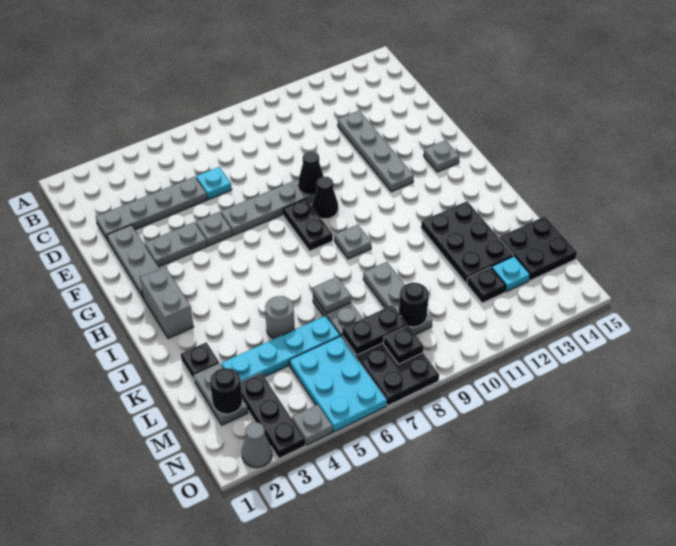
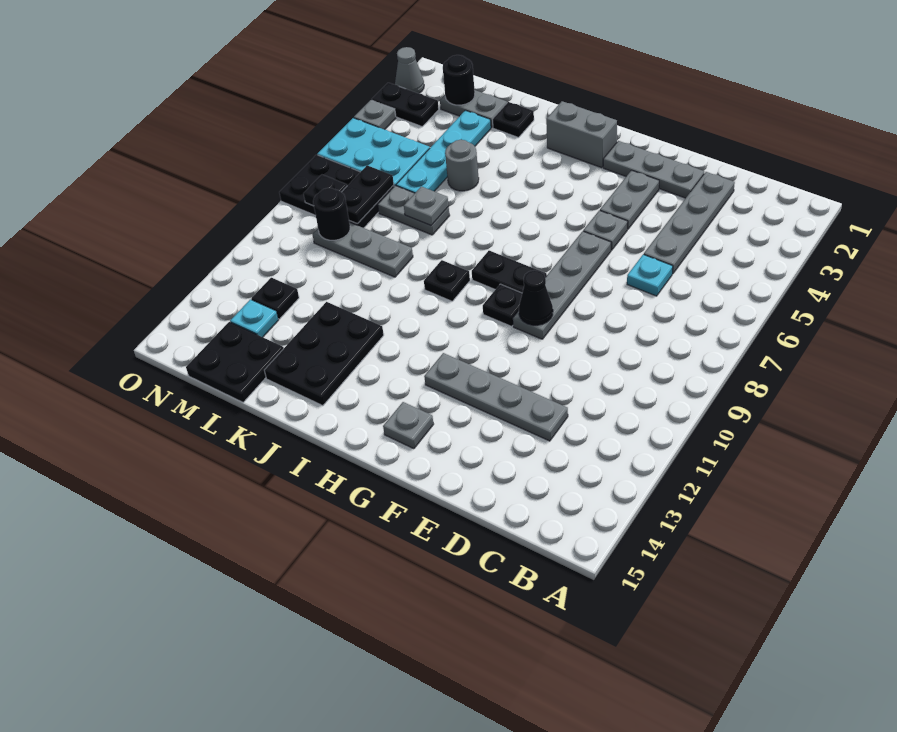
black 1x1 cone [312,177,338,219] -> black 1x1 plate [483,284,522,326]
grey 1x1 plate [335,225,371,259] -> black 1x1 plate [424,260,470,301]
black 2x3 plate [421,201,514,283] -> black 2x3 plate turned to [264,302,384,406]
black 1x3 plate [241,373,305,458] -> black 1x2 plate [372,83,439,126]

